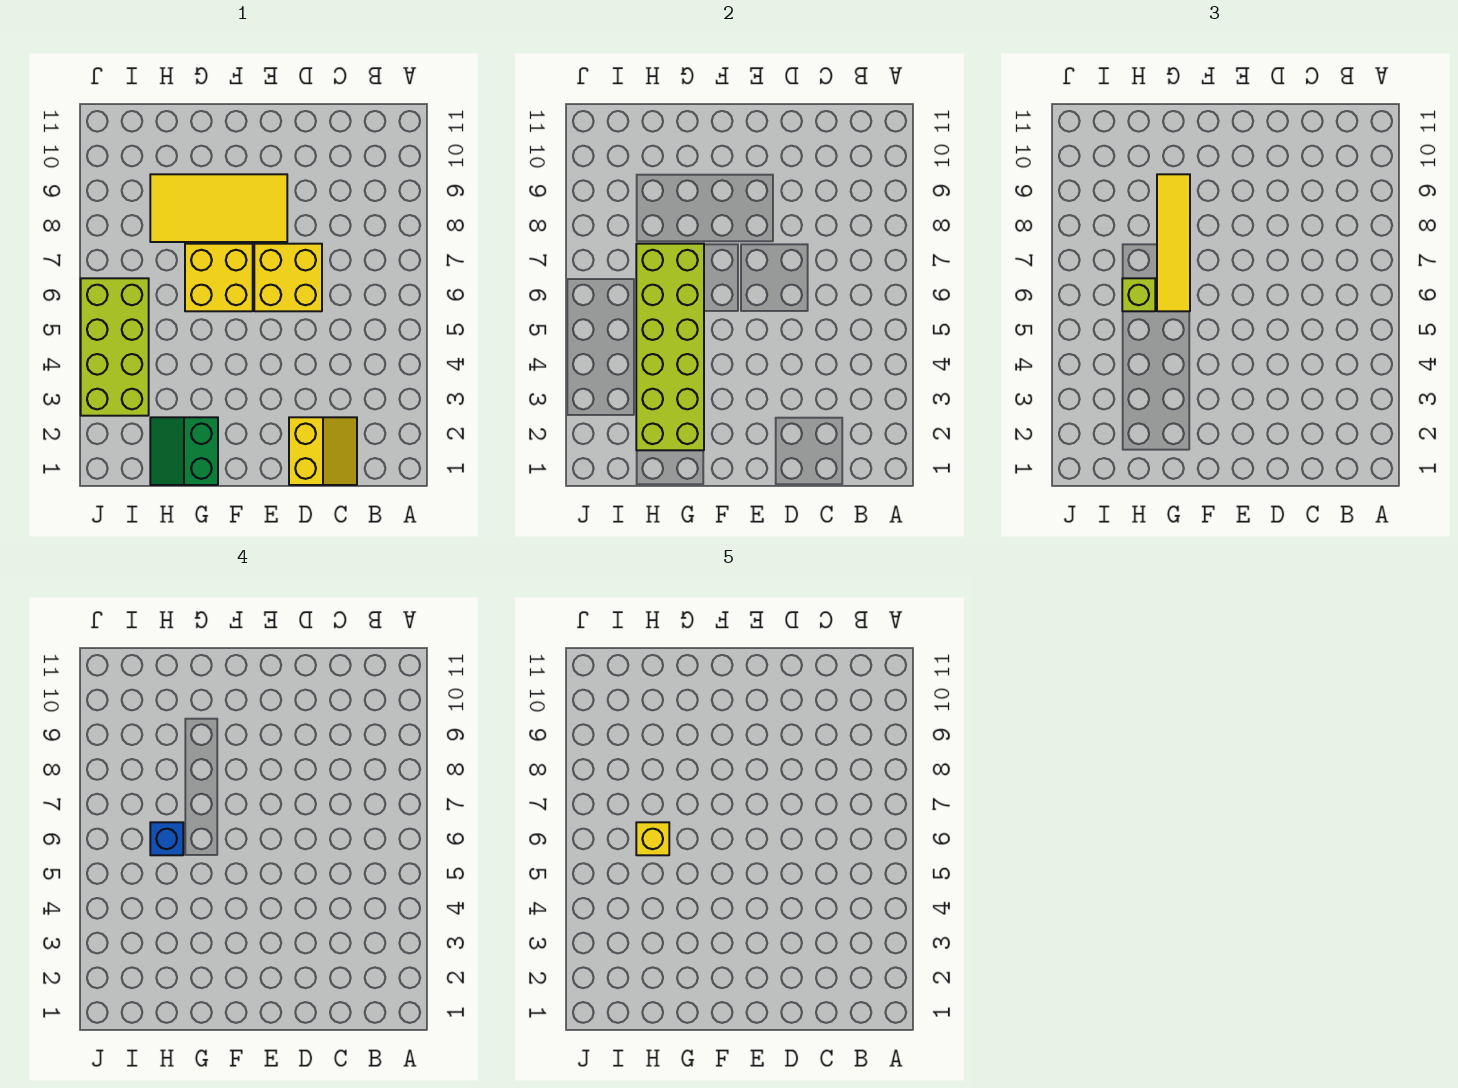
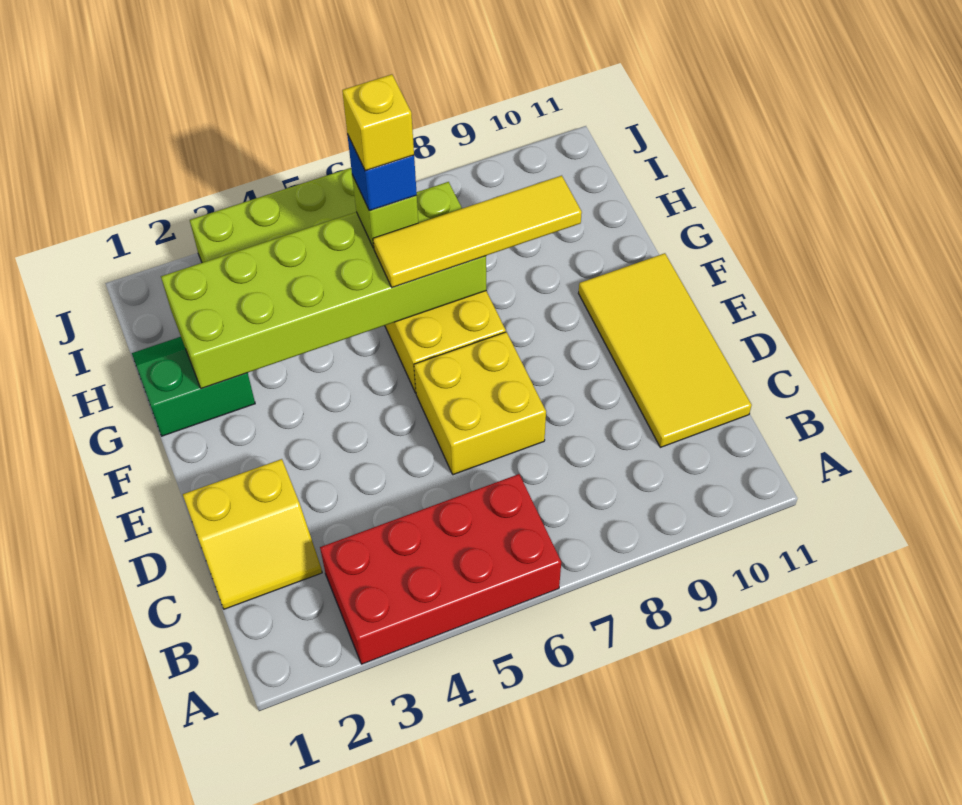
none -> red 2x4 brick [320,474,561,664]
yellow 2x4 tile [150,174,287,242] -> yellow 2x4 tile moved to [578,253,752,447]

